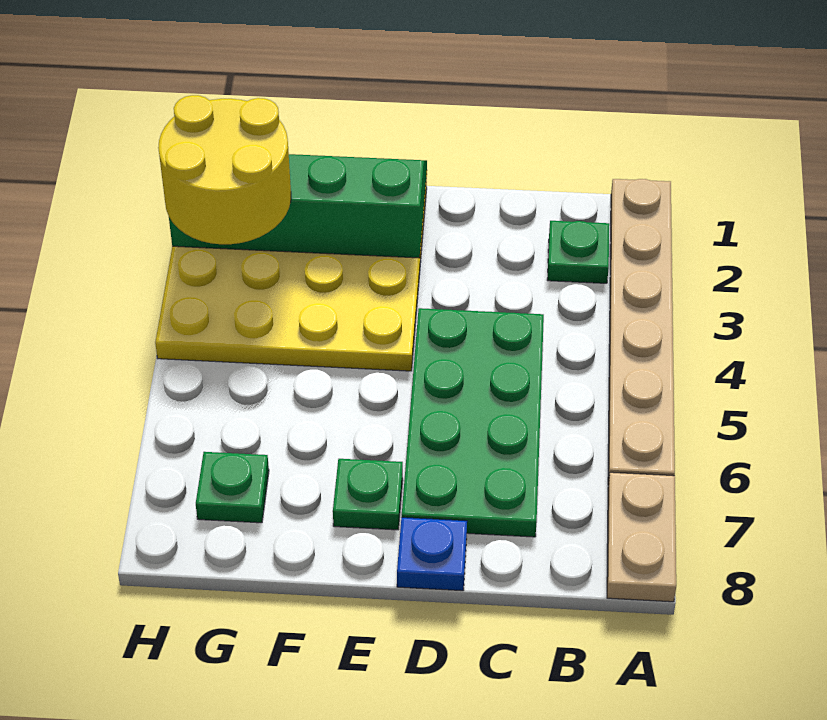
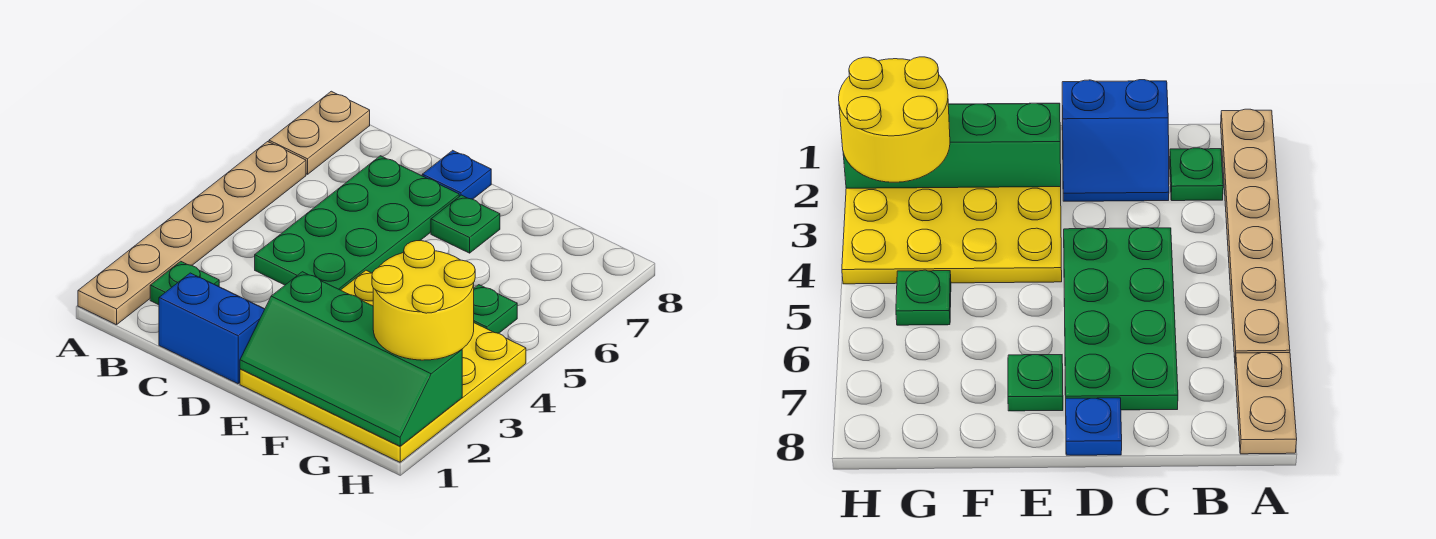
none -> blue 2x2 slope [159,273,265,384]
green 1x1 plate [196,452,269,523] -> green 1x1 plate moved to [474,285,517,333]

